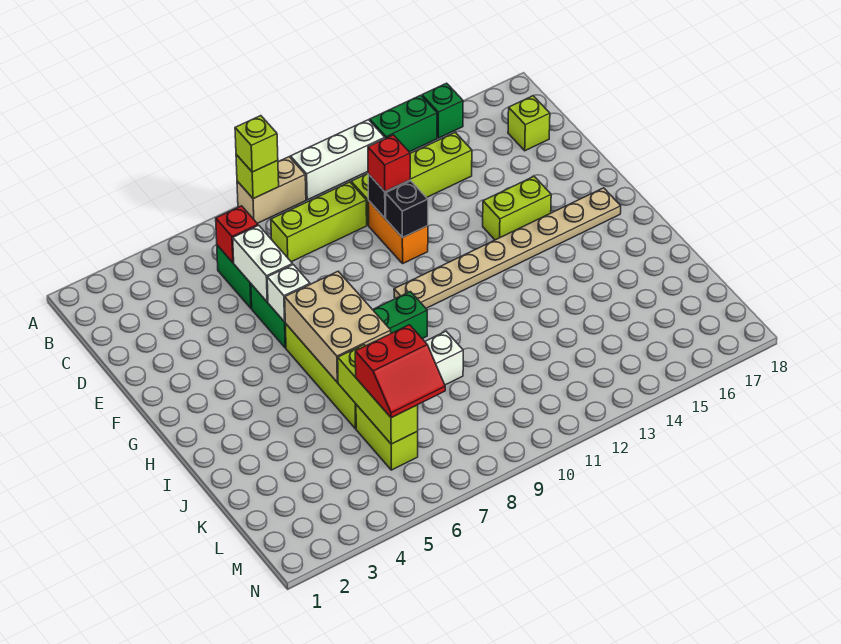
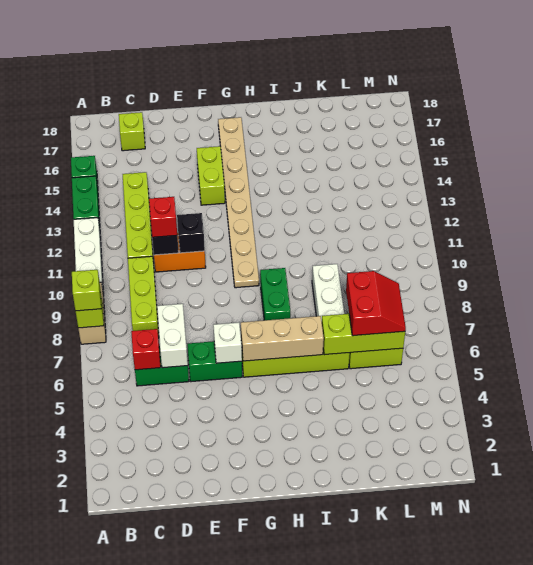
white 1x2 brick [233,225,293,302] -> white 1x2 brick turned to [157,304,188,368]
tan 2x3 brick [285,271,391,382] -> tan 1x3 brick [241,316,324,361]

